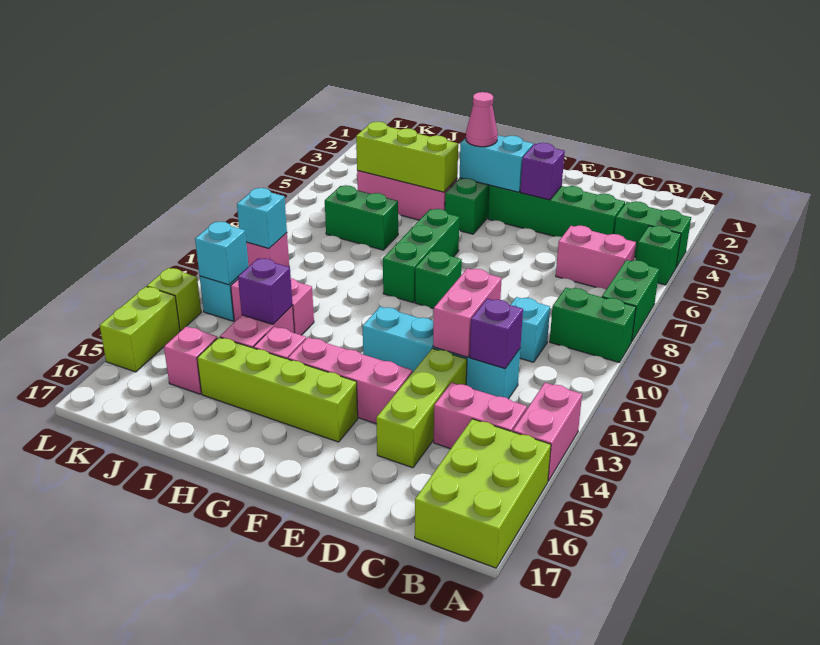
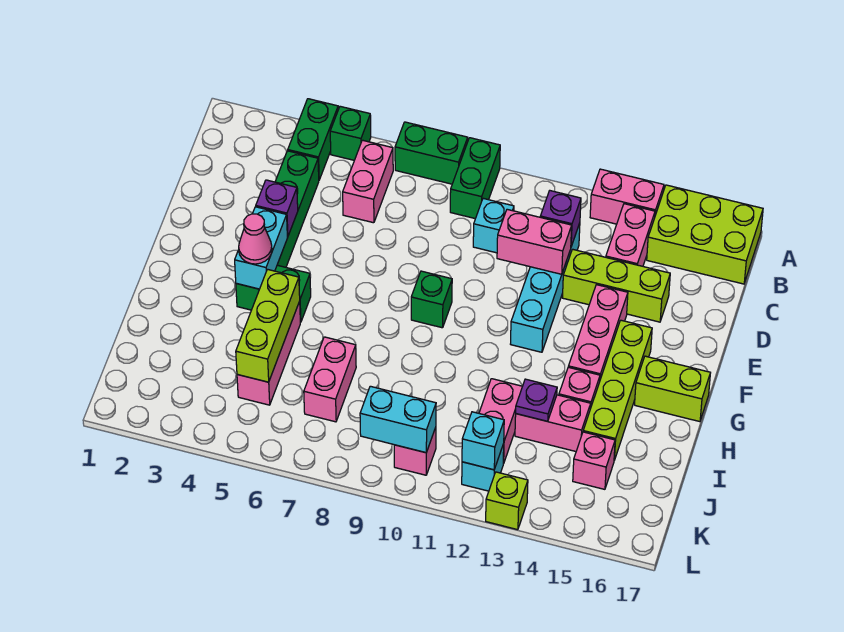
green 1x3 brick [383,209,459,303] -> none
green 1x2 brick [325,185,398,250] -> pink 1x2 brick [304,337,356,422]
purple 1x1 brick [238,258,293,324] -> purple 1x1 plate [516,379,557,421]
cyan 1x1 brick [237,188,287,249] -> cyan 1x2 brick [360,386,436,453]
lime 1x2 brick [100,287,180,372] -> lime 1x2 brick moved to [635,356,710,422]

